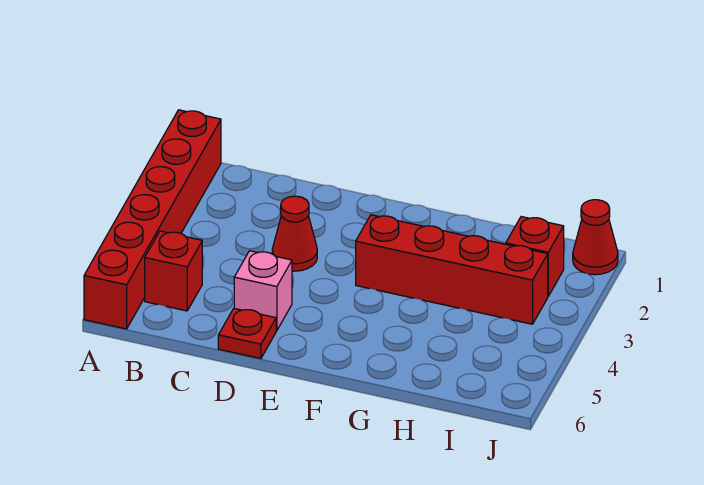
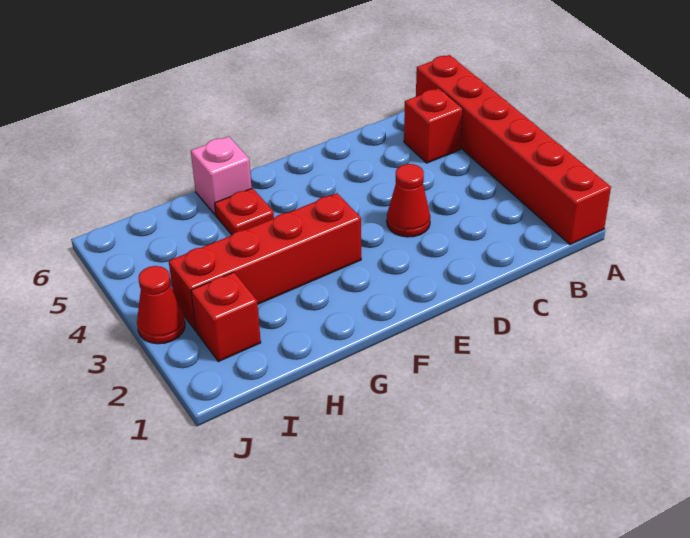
pink 1x1 brick [234,251,292,331] -> pink 1x1 brick moved to [191,136,252,215]
red 1x1 plate [218,309,276,359] -> red 1x1 plate moved to [215,188,274,235]
red 1x1 cone [573,200,618,275] -> red 1x1 cone moved to [137,266,185,344]

